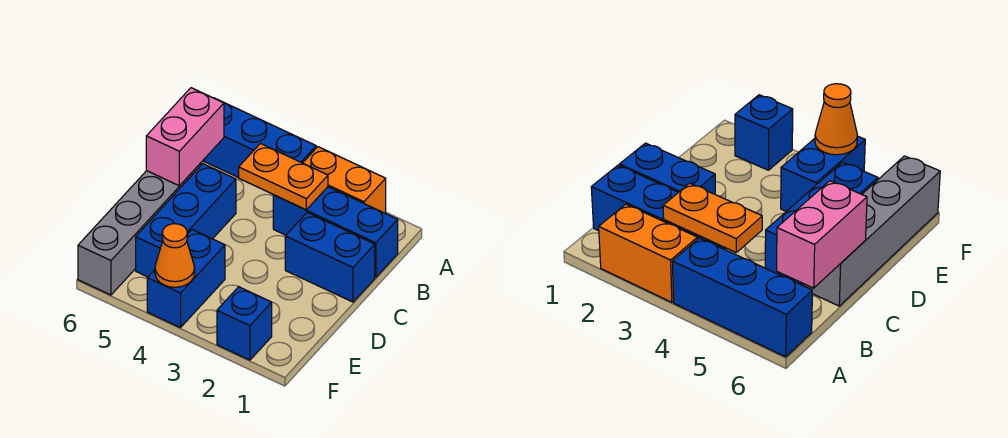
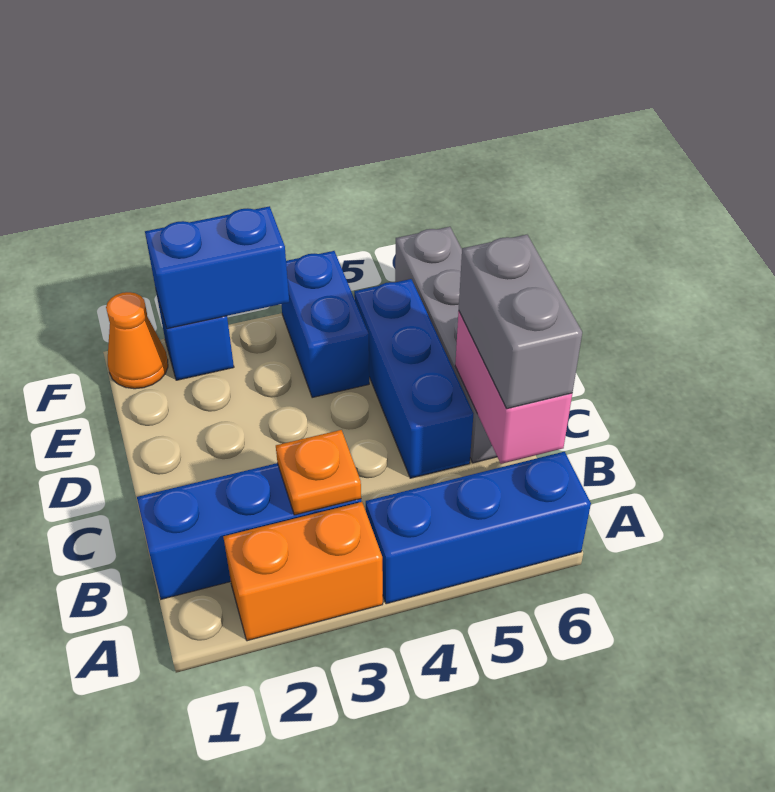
orange 1x2 plate [239,144,328,210] -> orange 1x1 plate [276,430,361,515]
none -> grey 1x2 brick [459,235,582,409]
blue 1x2 brick [285,213,375,302] -> blue 1x2 brick moved to [145,206,289,329]
orange 1x1 cone [155,224,195,287] -> orange 1x1 cone moved to [106,292,168,389]

